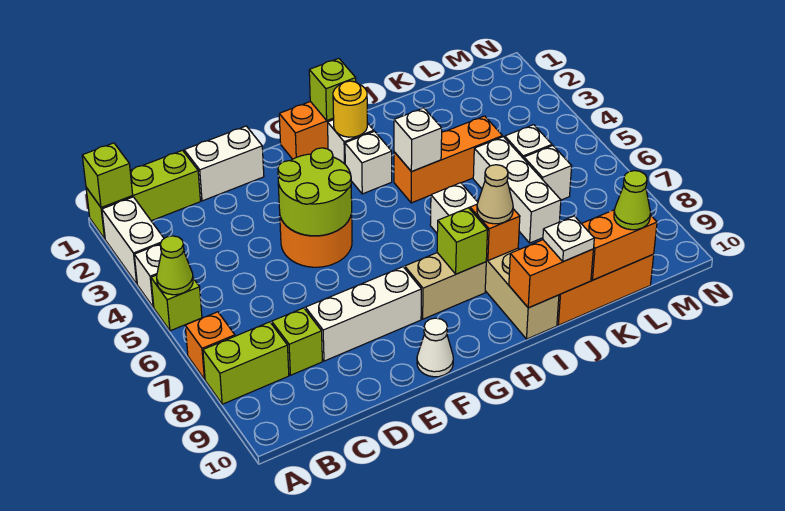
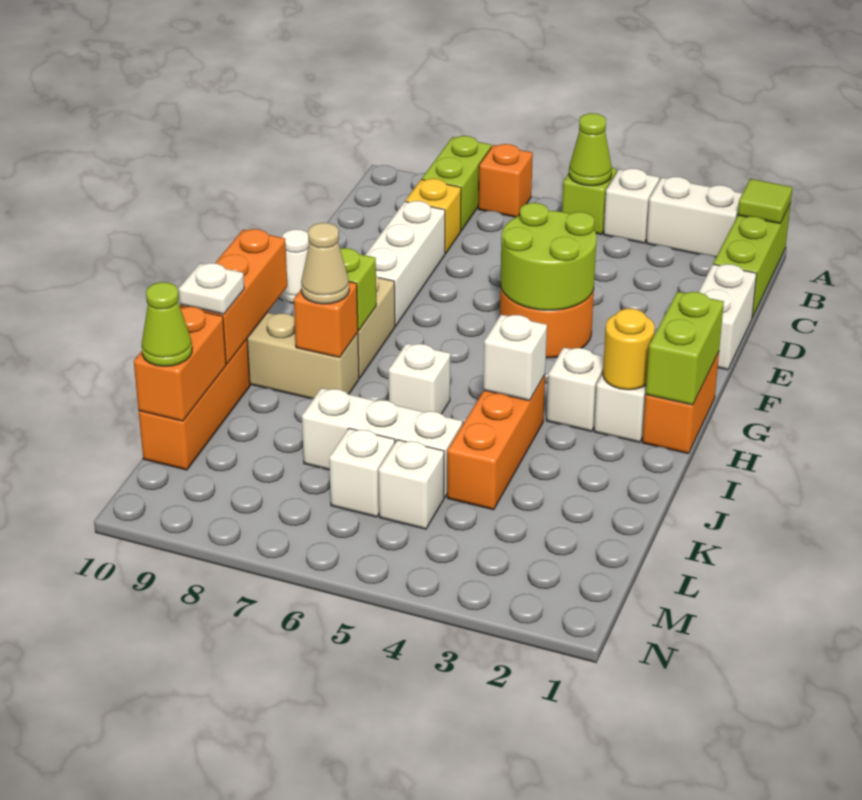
lime 1x1 brick [82,143,133,208] -> lime 1x1 tile [738,179,792,224]
lime 1x1 brick [272,308,322,375] -> yellow 1x1 brick [405,179,461,254]
lime 1x1 brick [309,58,356,120] -> lime 1x2 brick [646,292,724,405]
orange 1x2 brick [509,240,593,308] -> orange 1x3 brick [180,229,287,364]

